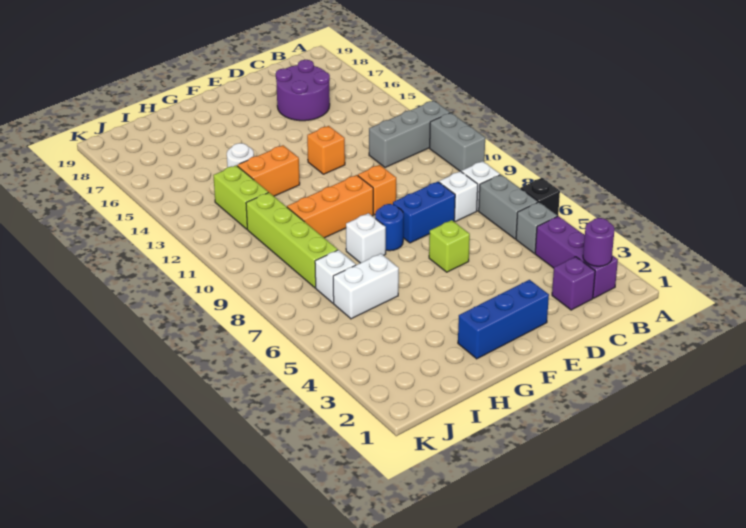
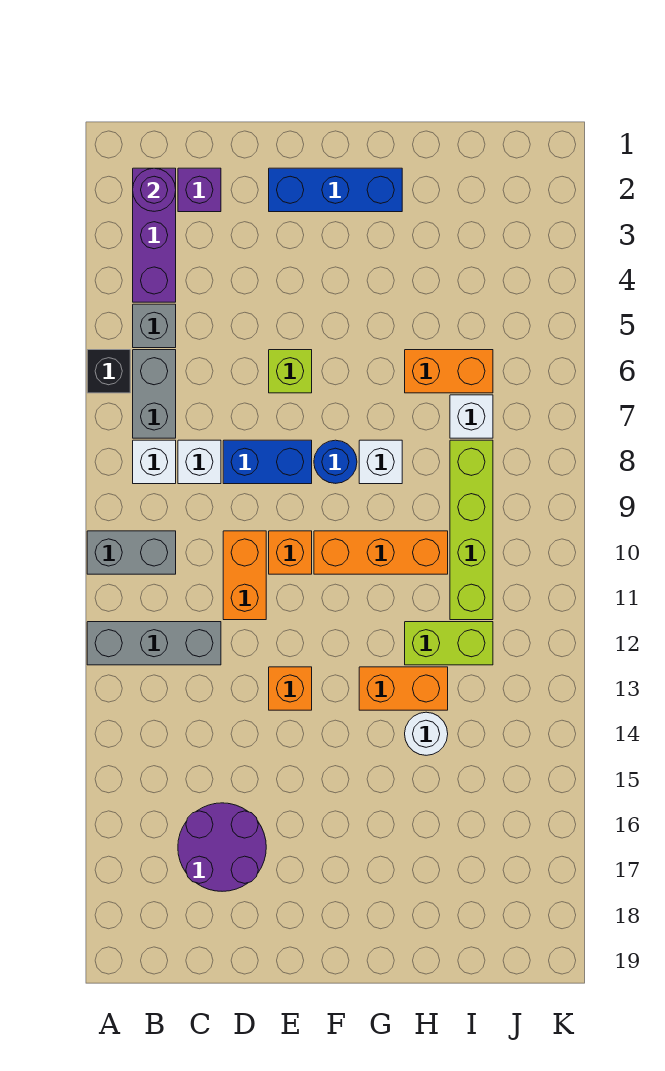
grey 1x2 brick [430,113,485,171] -> grey 1x2 brick turned to [87,531,176,574]
none -> orange 1x2 brick [223,531,266,620]
white 1x2 brick [333,254,399,319] -> orange 1x2 brick [405,350,493,393]
lime 1x2 brick [213,165,268,229] -> lime 1x2 brick turned to [405,622,493,665]

